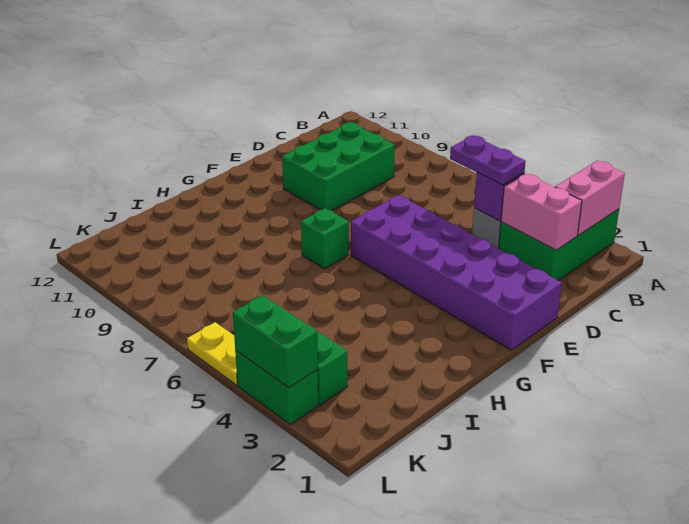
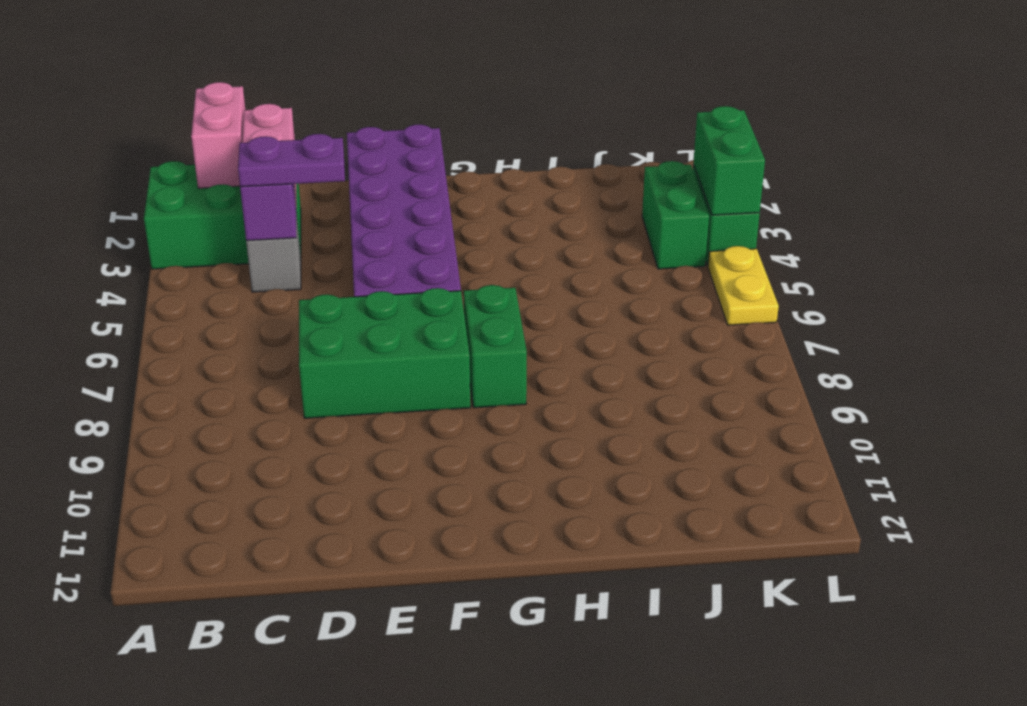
pink 1x2 brick [555,161,625,235] -> pink 1x2 brick turned to [191,82,245,188]
purple 1x2 plate [450,136,526,185] -> purple 1x2 plate turned to [238,134,345,187]
green 2x3 brick [282,122,395,211] -> green 2x3 brick moved to [299,288,471,418]
green 1x1 brick [301,208,349,269] -> green 1x2 brick [464,285,527,408]

